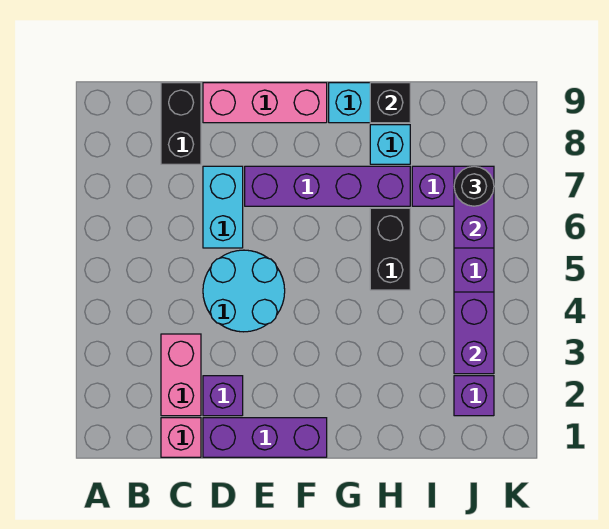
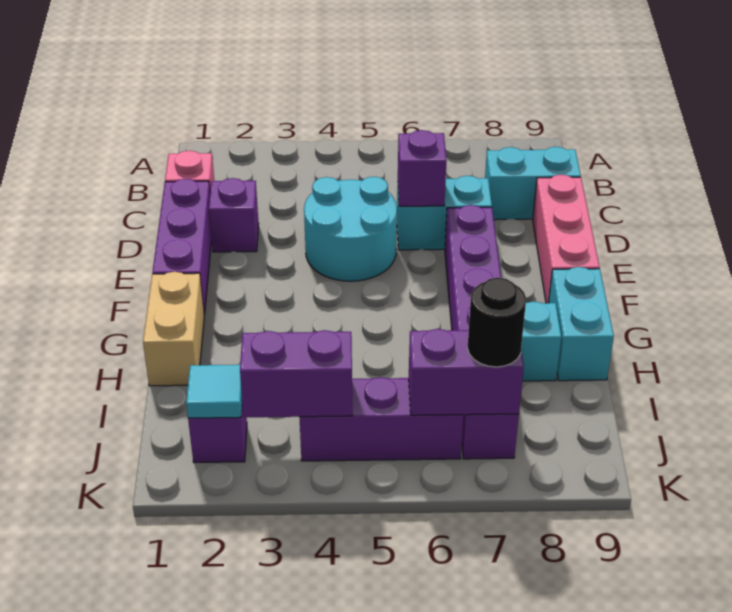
pink 1x2 brick [161,334,201,416] -> none
black 1x2 brick [161,83,201,164] -> cyan 1x2 brick [485,147,581,220]
none -> purple 1x1 brick [398,130,447,206]
none -> tan 1x2 brick [143,272,204,386]
black 1x2 brick [370,208,410,290] -> none
black 1x1 brick [370,83,410,123] -> none
none -> cyan 1x1 tile [186,365,242,418]

